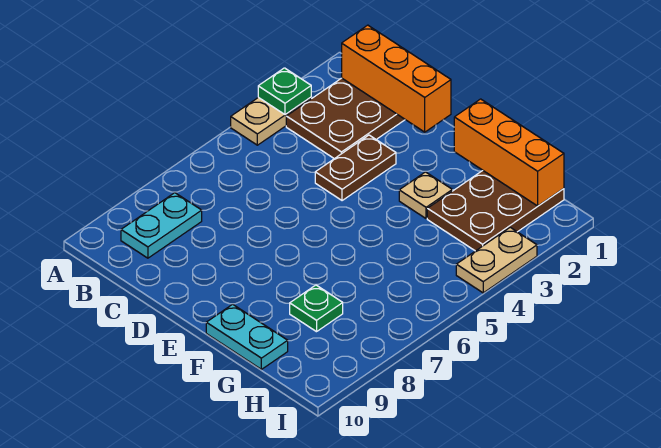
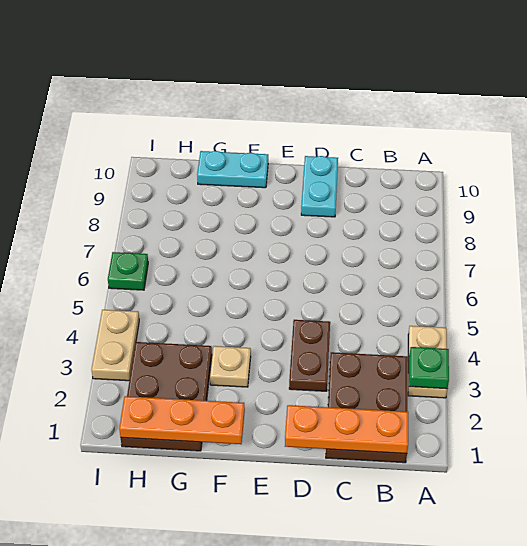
orange 1x3 brick [342,25,451,132] -> orange 1x3 plate [285,405,408,454]
cyan 1x2 plate [121,193,202,258] -> cyan 1x2 plate moved to [301,156,338,217]
orange 1x3 brick [454,99,564,206] -> orange 1x3 plate [119,396,245,444]
green 1x1 plate [290,285,343,332] -> green 1x1 plate moved to [108,252,148,290]

